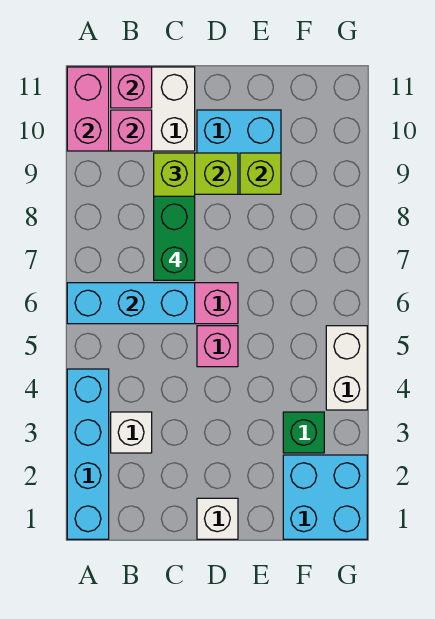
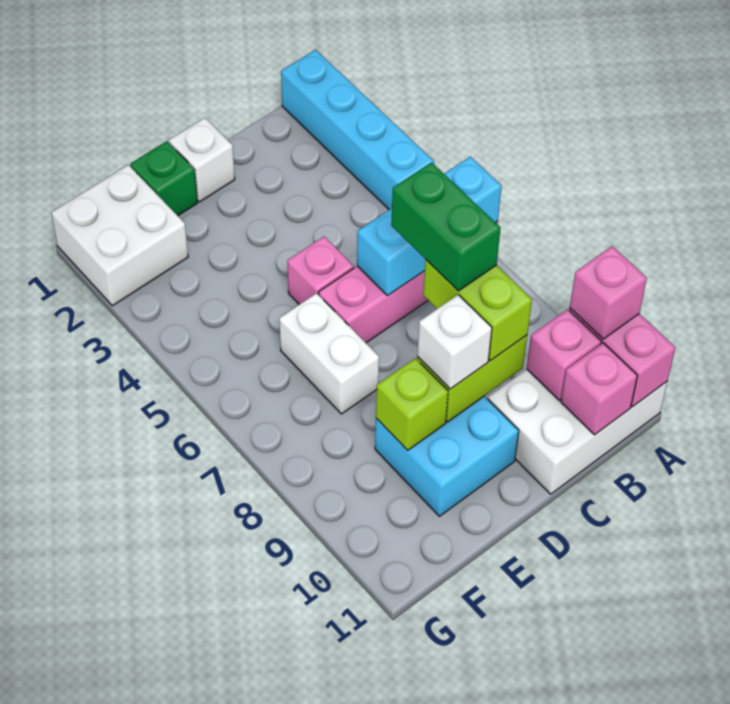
none -> pink 1x1 brick [570,246,647,339]
white 1x1 brick [111,412,152,453] -> white 1x1 brick moved to [417,295,492,389]
cyan 2x2 brick [283,455,367,539] -> white 2x2 brick [51,165,188,306]
green 1x1 brick [283,412,324,453] -> green 1x1 brick moved to [130,141,197,216]
white 1x2 brick [326,326,367,410] -> white 1x2 brick moved to [279,293,379,414]

